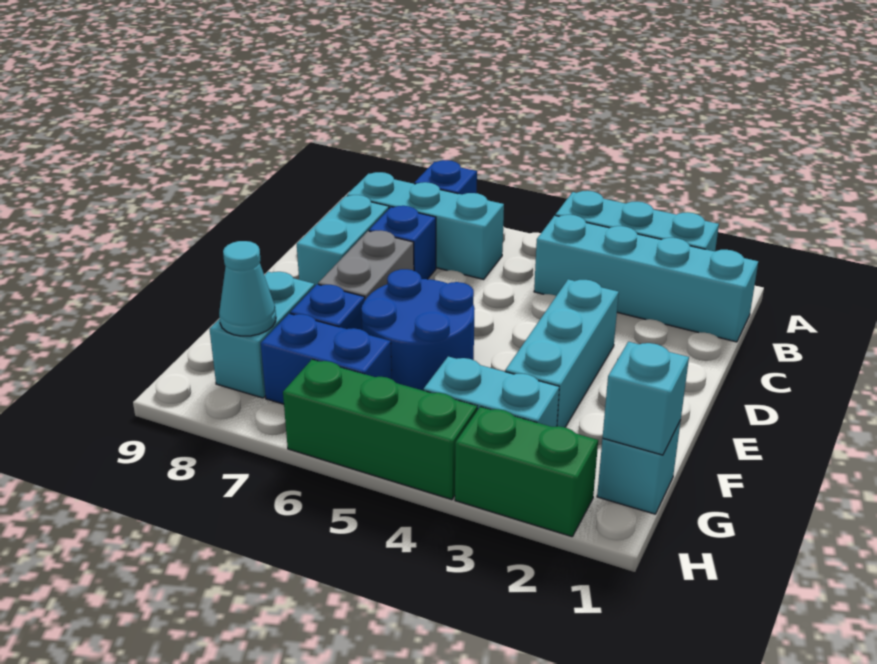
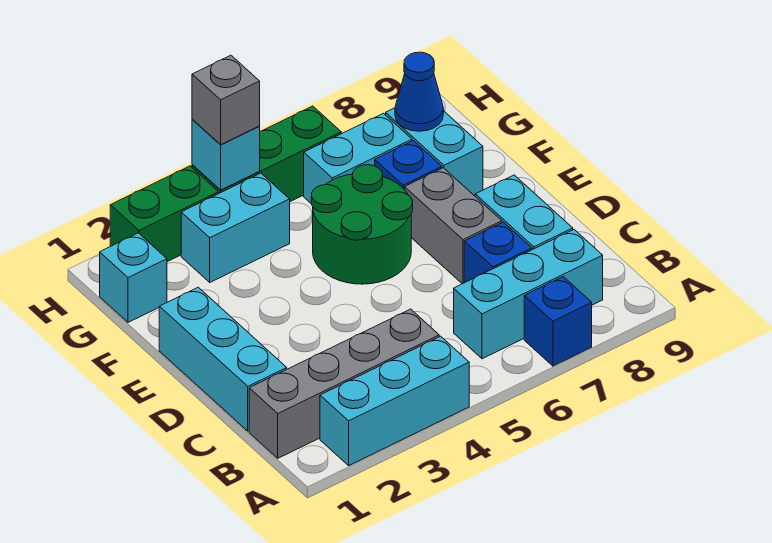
cyan 1x4 brick [534,215,758,342] -> grey 1x4 brick [249,309,439,458]
cyan 1x3 brick [505,279,619,427] -> cyan 1x3 brick moved to [159,287,287,431]
blue 2x2 round brick [361,269,475,391] -> green 2x2 round brick [311,165,413,284]
cyan 1x1 brick [603,342,689,455] -> cyan 1x1 brick moved to [192,120,260,190]
blue 1x2 brick [261,314,392,404] -> cyan 1x2 brick [304,113,412,203]
cyan 1x1 cone [219,241,276,336] -> blue 1x1 cone [395,52,443,131]
none -> grey 1x1 brick [192,55,260,145]

